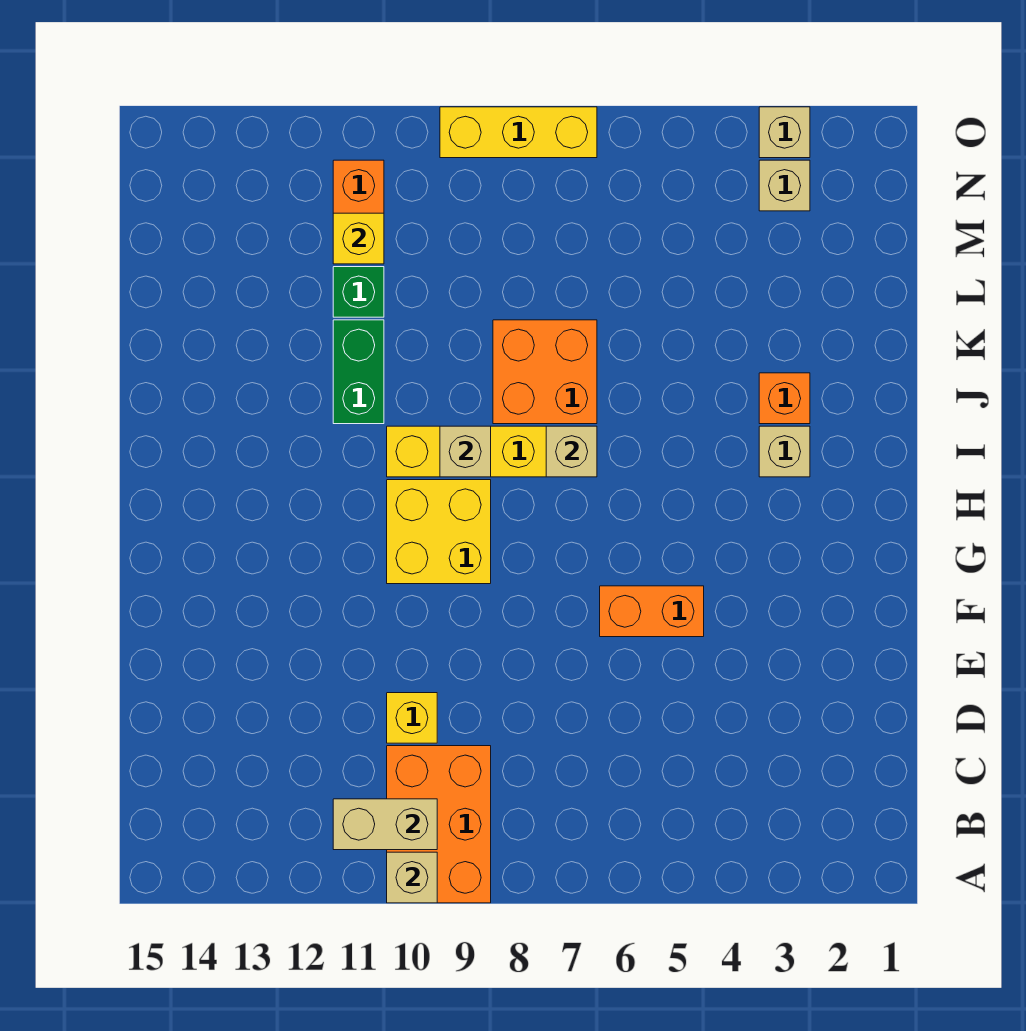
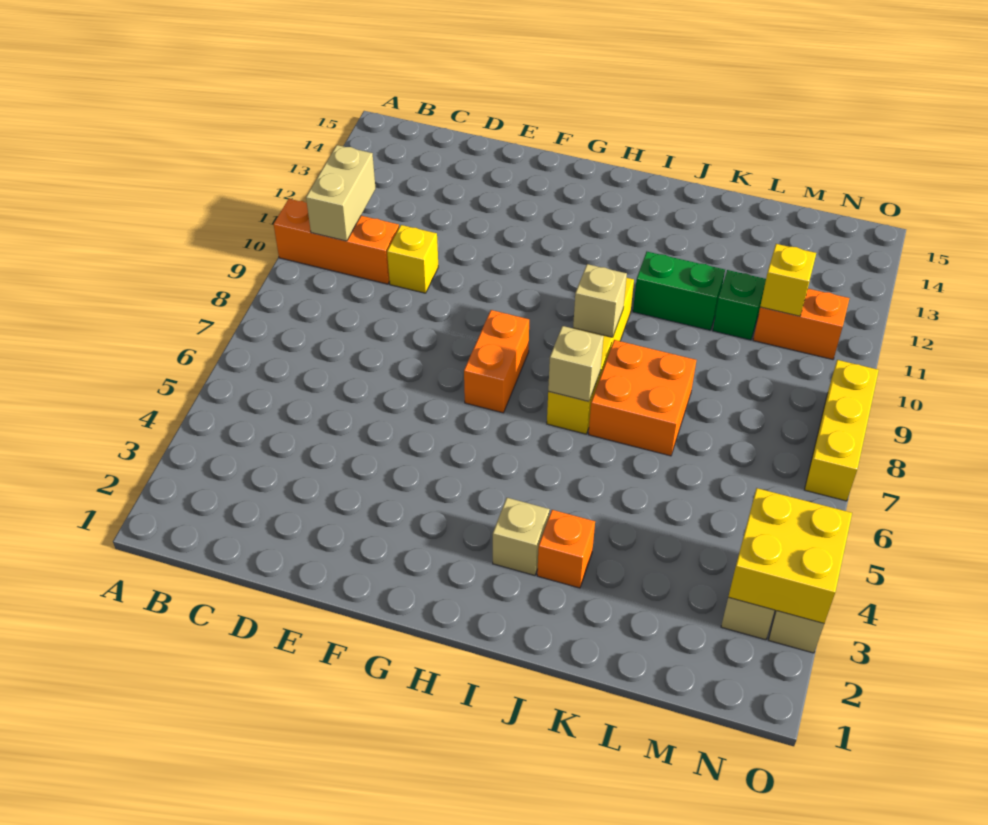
orange 2x3 brick [387,746,491,903] -> orange 1x3 brick [274,199,399,284]
tan 1x1 brick [387,852,437,903] -> none
orange 1x2 brick [600,586,704,637] -> orange 1x2 brick moved to [464,310,529,413]
yellow 2x2 brick [387,480,491,584] -> yellow 2x2 brick moved to [728,488,852,623]

